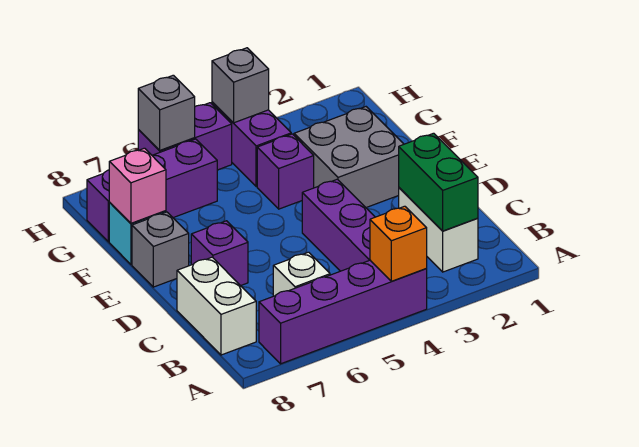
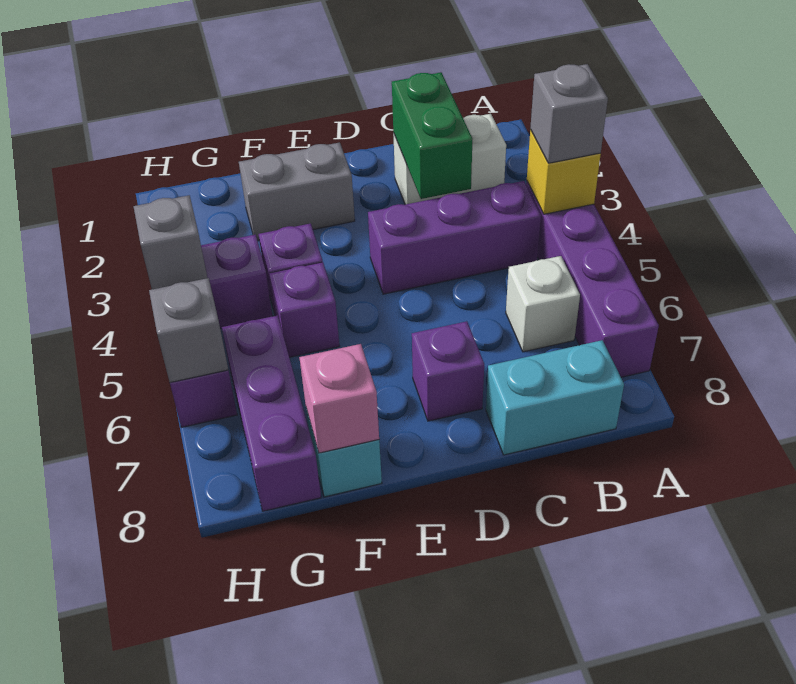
orange 1x1 brick [370,206,427,281] -> yellow 1x1 brick [527,130,601,214]
green 1x2 brick [399,133,478,231] -> green 1x2 brick turned to [392,72,472,199]
white 1x2 brick [177,257,256,355] -> cyan 1x2 brick [486,340,624,455]
grey 2x2 brick [294,107,404,208] -> grey 1x2 brick [239,142,355,241]
grey 1x1 brick [132,212,189,287] -> grey 1x1 brick moved to [530,64,608,163]
none -> purple 1x1 brick [269,262,339,357]

